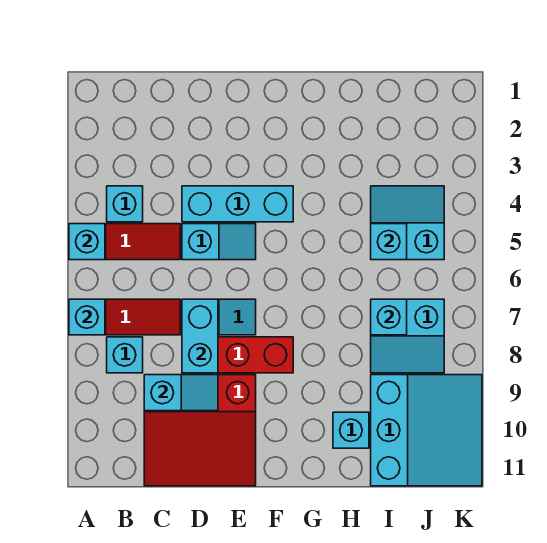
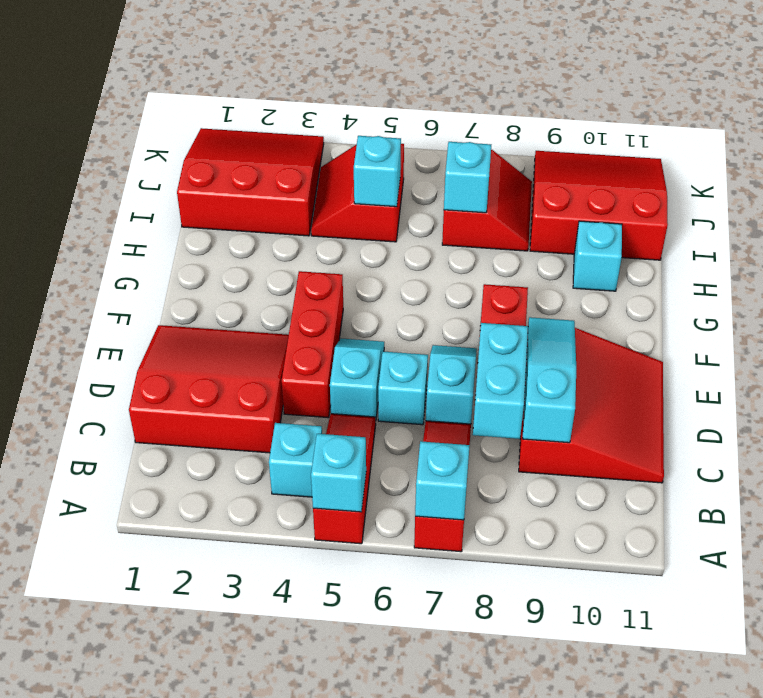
cyan 1x1 brick [107,337,143,373] -> cyan 1x1 brick moved to [378,351,428,425]
none -> red 3x3 slope [129,325,289,453]
cyan 1x2 slope [144,375,218,411] -> cyan 1x3 slope [522,317,576,443]
cyan 1x3 brick [182,186,293,222] -> red 1x3 brick [281,271,343,418]
cyan 1x2 brick [182,299,218,373] -> cyan 1x2 brick turned to [473,323,528,439]
none -> red 3x3 slope [177,128,324,236]
cyan 2x2 slope [371,186,444,260] -> red 2x2 slope [311,144,404,242]
cyan 2x2 slope [371,299,444,373] -> red 2x2 slope [442,150,532,251]
cyan 3x3 slope [371,375,482,486] -> red 3x3 slope [530,151,668,260]

